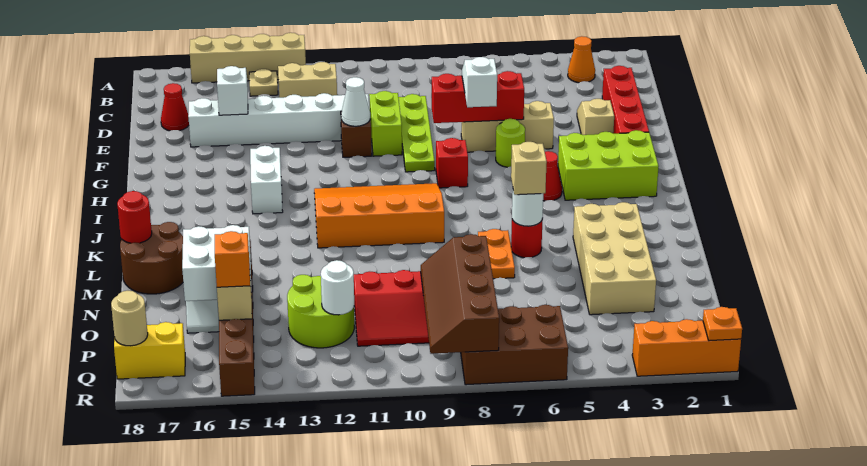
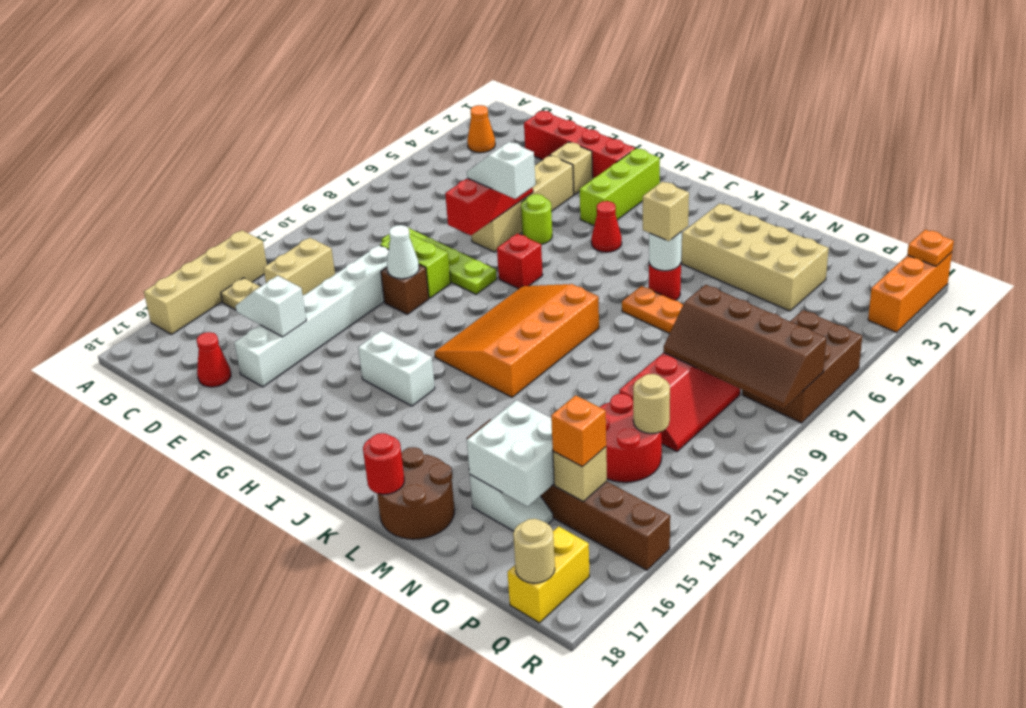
tan 1x3 brick [461,101,554,152] -> tan 1x4 brick [471,156,574,252]
lime 2x3 brick [558,130,659,200] -> lime 1x3 brick [580,148,660,225]
lime 2x2 round brick [287,275,354,348] -> red 2x2 round brick [600,394,662,482]
white 1x1 round brick [321,260,354,315] -> tan 1x1 round brick [633,374,670,434]

